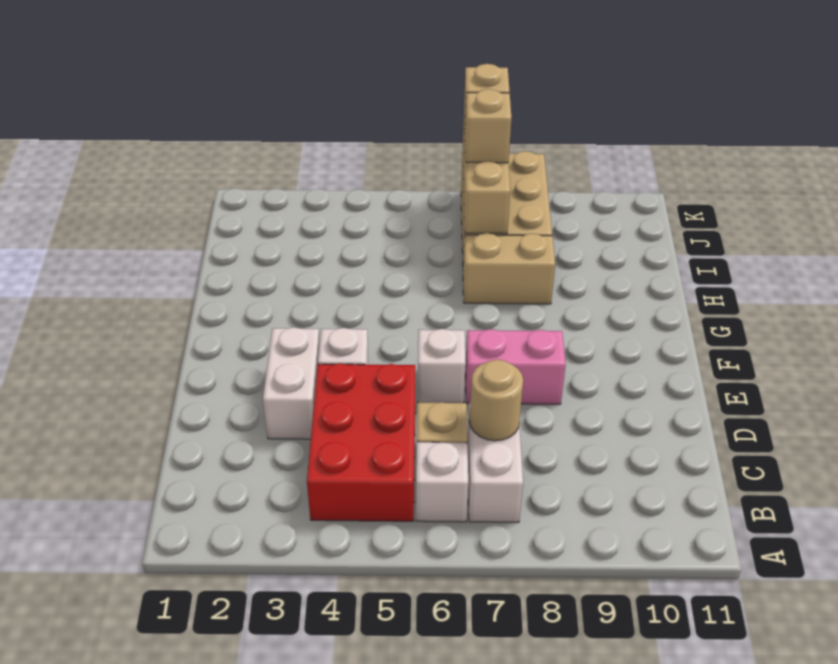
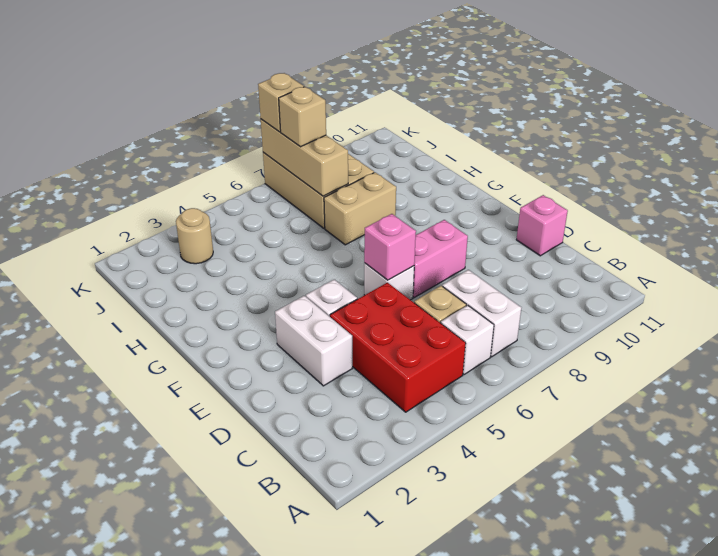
tan 1x1 round brick [469,359,523,441] -> tan 1x1 round brick moved to [176,208,213,264]
none -> pink 1x1 brick [516,195,568,256]
none -> pink 1x1 brick [364,214,416,280]

